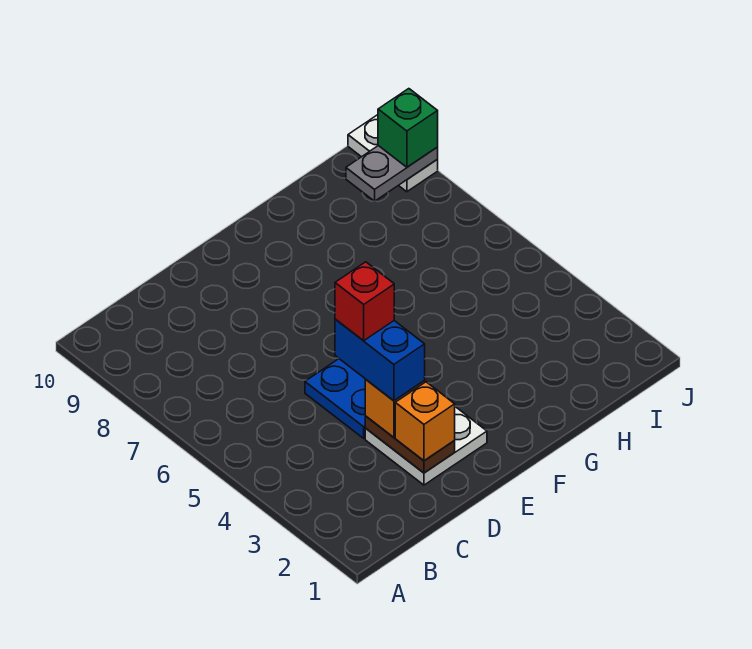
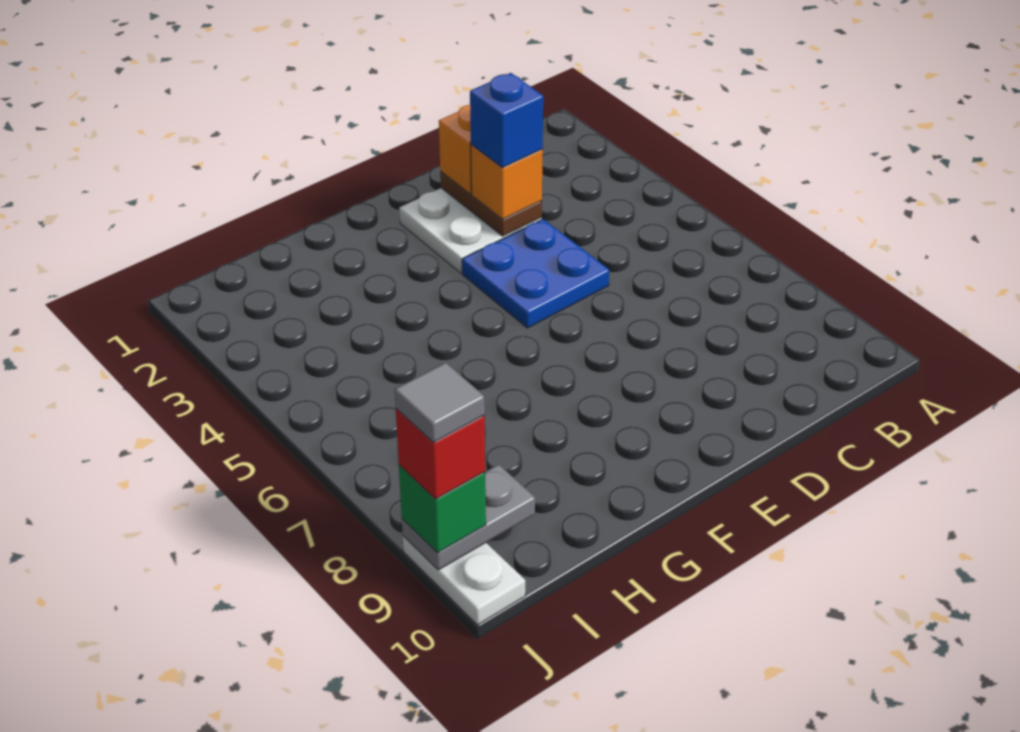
blue 1x2 brick [335,319,425,401] -> blue 1x1 brick [470,73,543,168]
red 1x1 brick [335,262,394,341] -> red 1x1 brick moved to [396,409,485,499]
none -> grey 1x1 tile [395,362,485,443]

